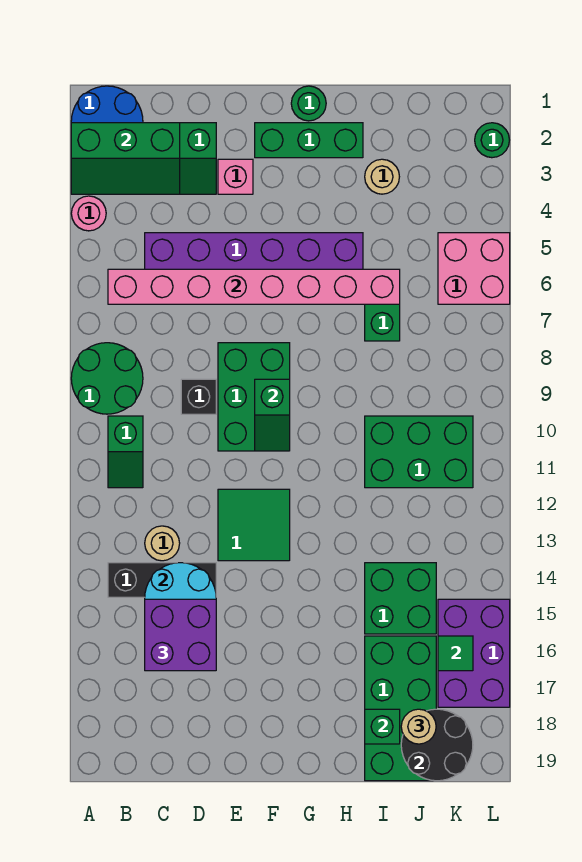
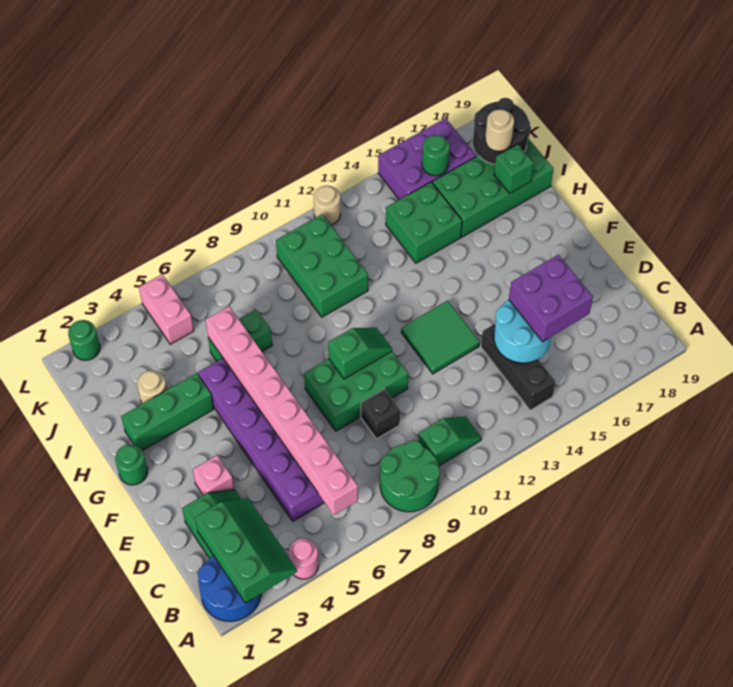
tan 1x1 round brick [145,526,180,561] -> tan 1x1 round brick moved to [314,186,341,225]
green 1x3 brick [255,123,363,158] -> green 1x3 brick turned to [121,373,214,451]
pink 2x2 brick [438,233,510,304] -> pink 1x2 brick [139,274,194,344]
green 1x1 tile [438,636,473,671] -> green 1x1 round brick [422,135,450,176]

